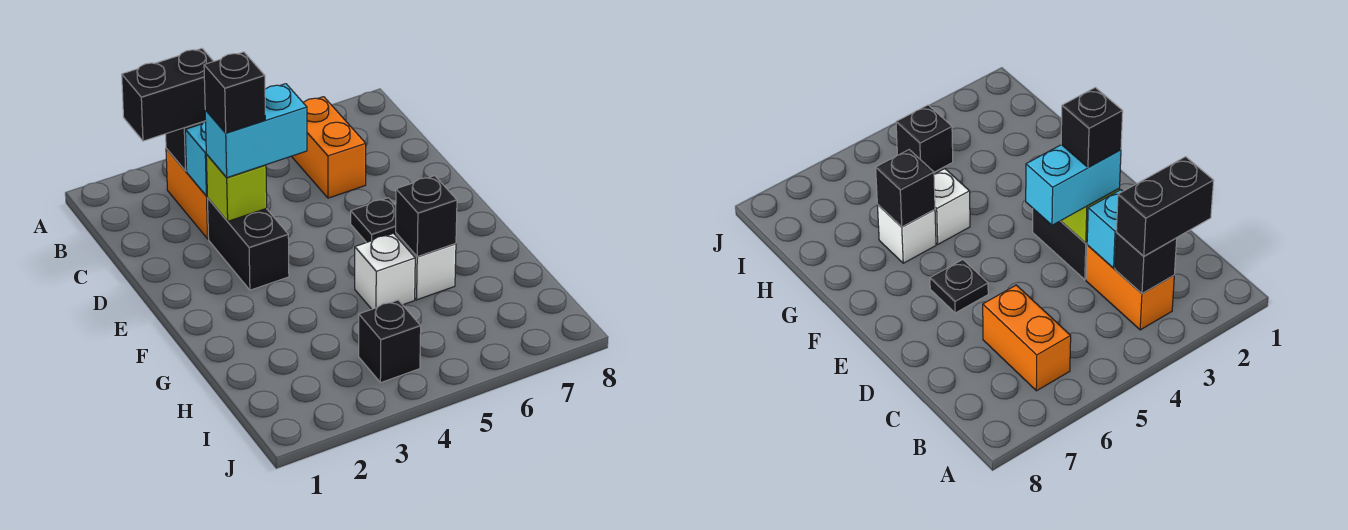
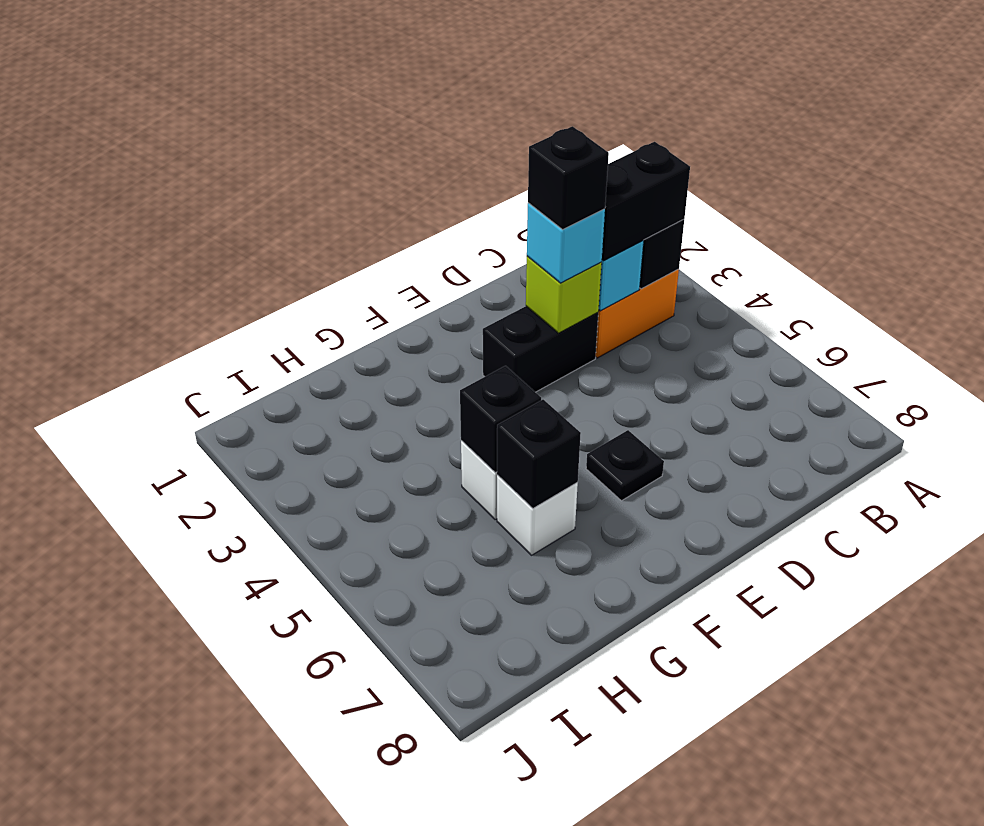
black 1x2 brick [122,48,214,141] -> black 1x2 brick turned to [602,142,690,260]
orange 1x2 brick [292,97,366,198] -> none
cyan 1x2 brick [205,84,307,178] -> cyan 1x1 brick [527,203,605,283]
black 1x1 brick [359,300,421,383] -> black 1x1 brick moved to [460,366,541,472]

